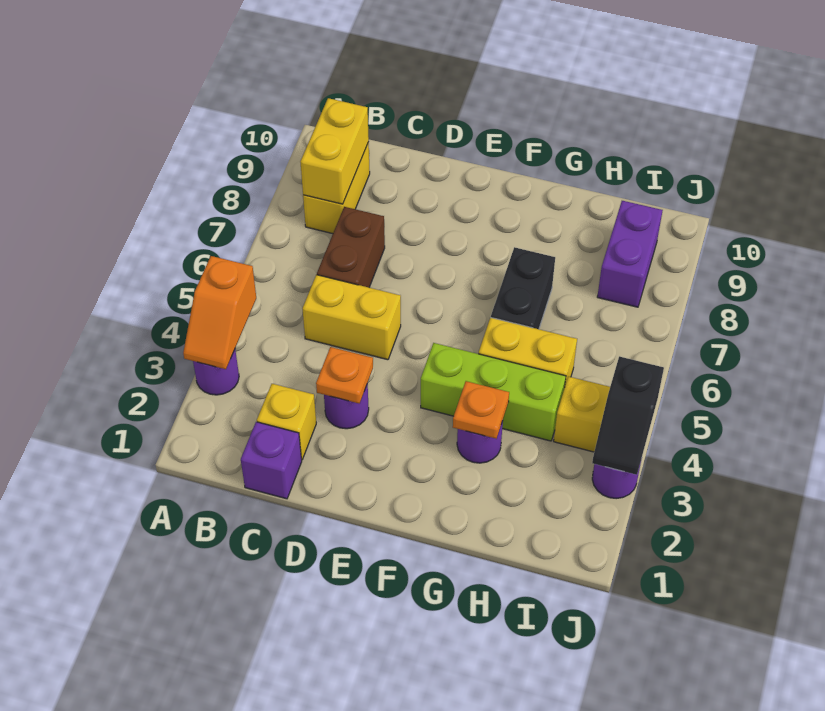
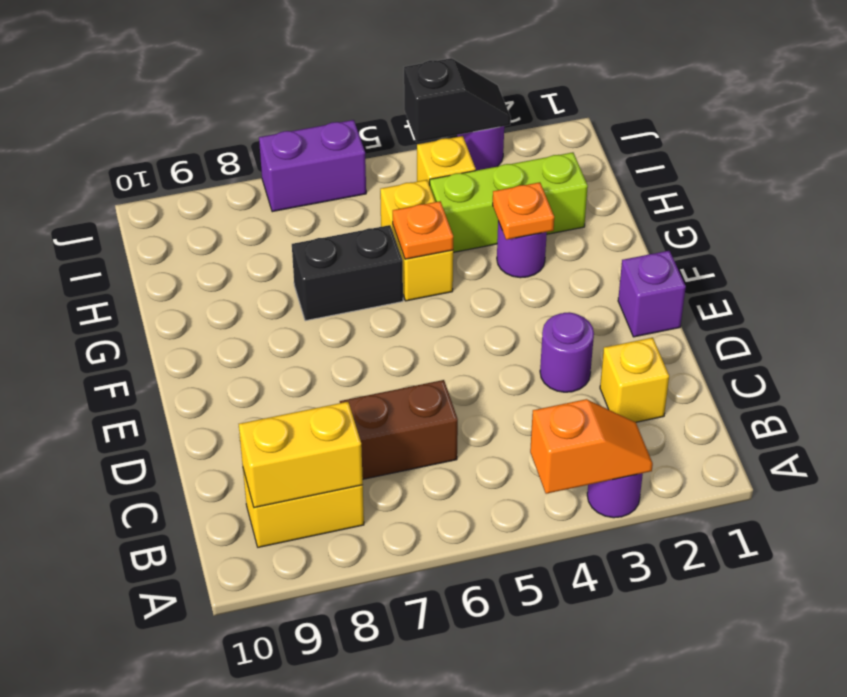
purple 1x1 brick [241,422,302,499] -> purple 1x1 brick moved to [618,251,686,337]
yellow 1x2 brick [303,275,401,360] -> none
orange 1x1 plate [316,347,373,404] -> orange 1x1 plate moved to [393,201,453,259]
lime 1x3 brick [421,343,566,441] -> lime 1x3 brick turned to [430,152,588,252]
purple 1x2 brick [597,201,663,307] -> purple 1x2 brick moved to [259,120,366,212]

